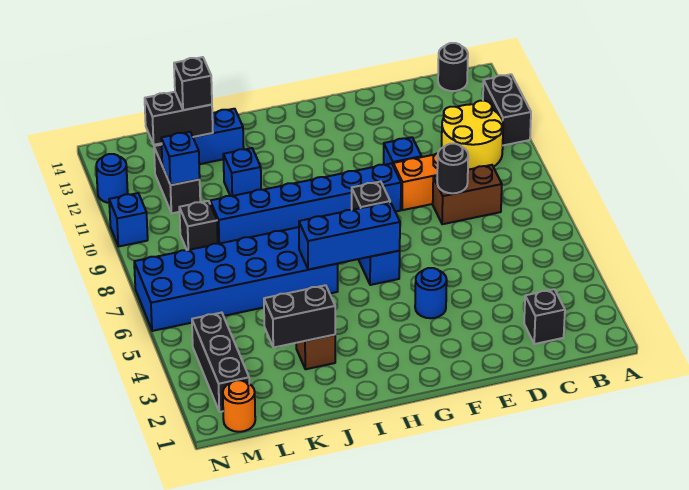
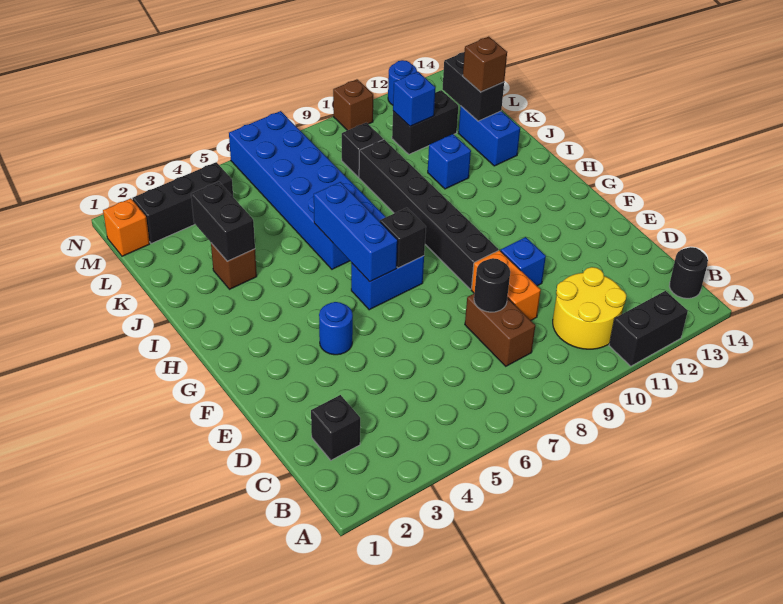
blue 1x6 brick [210,163,401,244] -> black 1x6 brick [359,139,498,289]
black 1x1 brick [174,57,212,110] -> brown 1x1 brick [463,37,507,92]
orange 1x1 round brick [223,380,255,432] -> orange 1x1 brick [103,198,150,256]
blue 1x1 brick [109,193,148,247] -> brown 1x1 brick [333,79,373,131]

